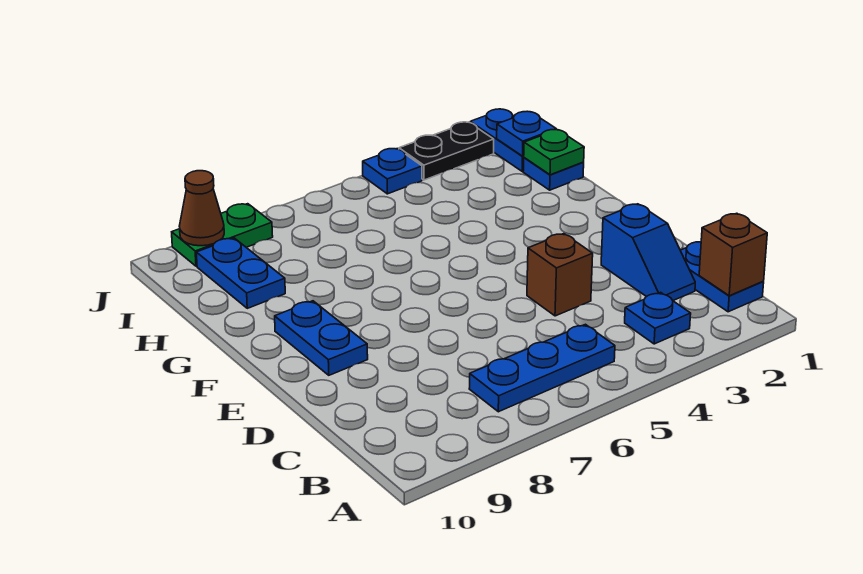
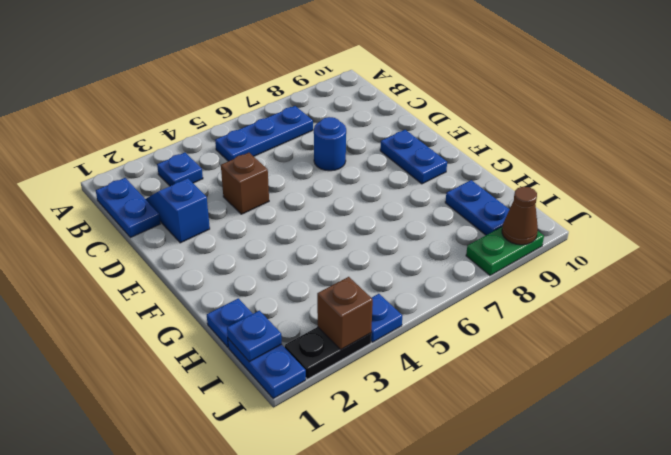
brown 1x1 brick [699,213,767,296] -> brown 1x1 brick moved to [317,277,373,350]
none -> blue 1x1 round brick [314,117,346,171]
green 1x1 plate [524,130,584,175] -> none

